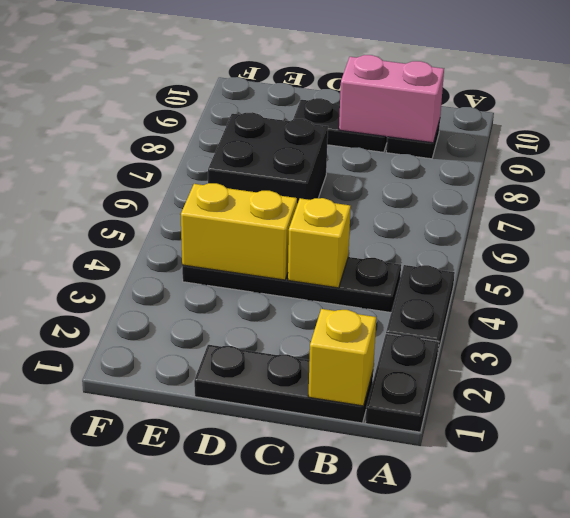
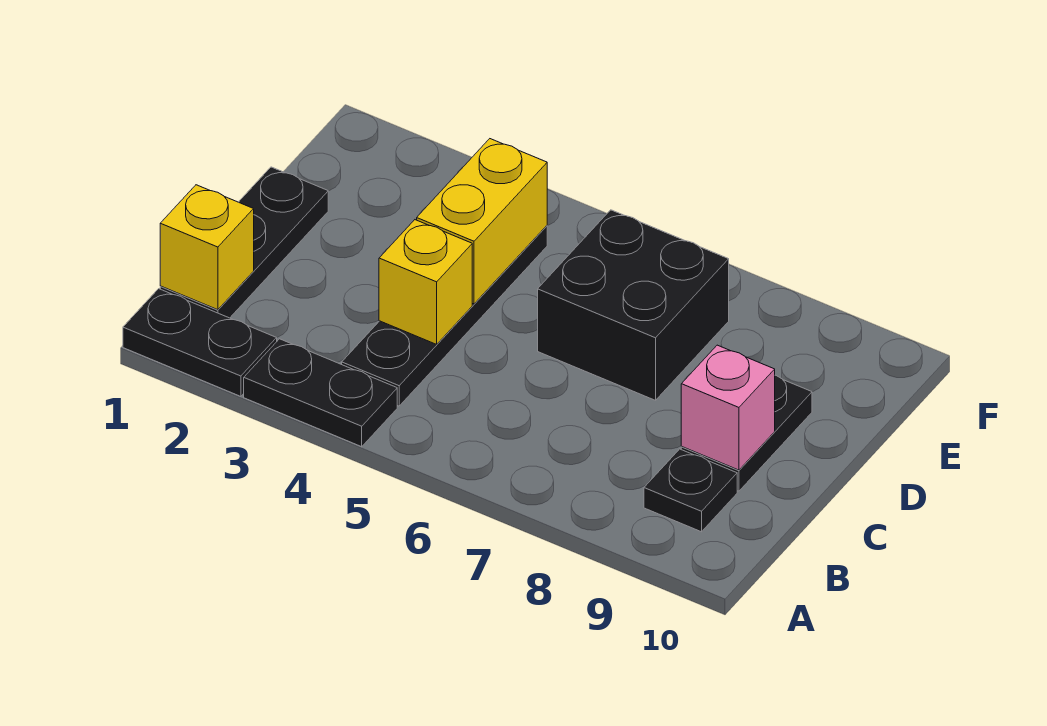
pink 1x2 brick [339,55,444,143] -> pink 1x1 brick [681,345,775,470]

